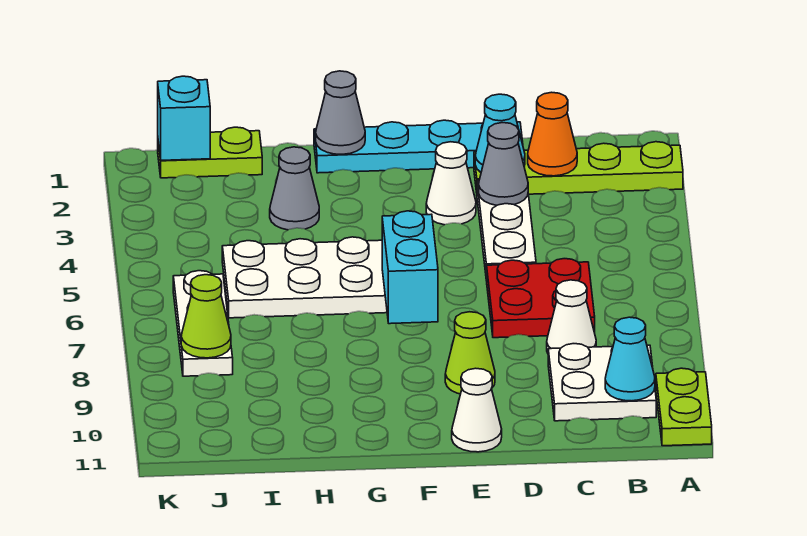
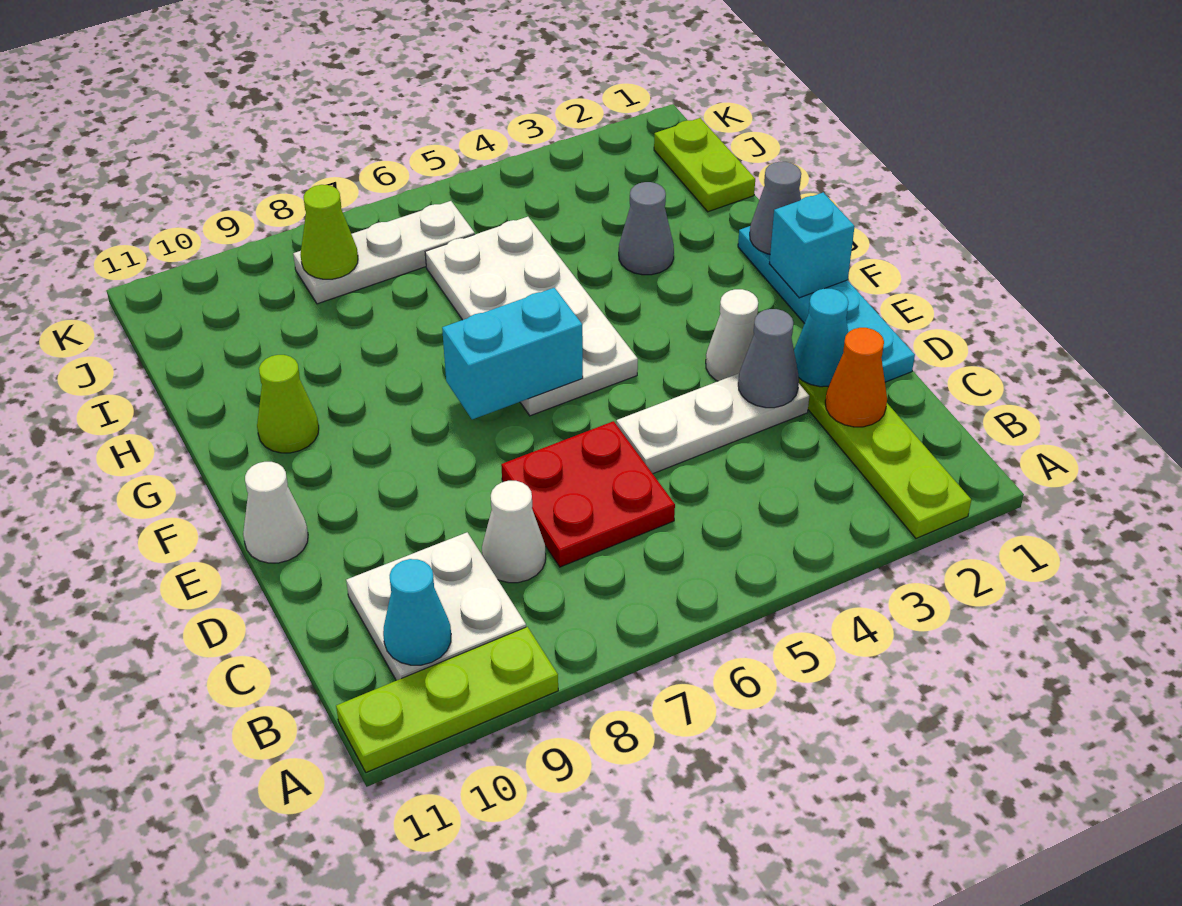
lime 1x2 plate [656,368,712,446] -> lime 1x3 plate [336,627,558,772]
lime 1x1 cone [445,312,495,394] -> lime 1x1 cone moved to [257,355,319,453]
cyan 1x1 brick [158,76,210,160] -> cyan 1x1 brick moved to [769,192,855,298]

